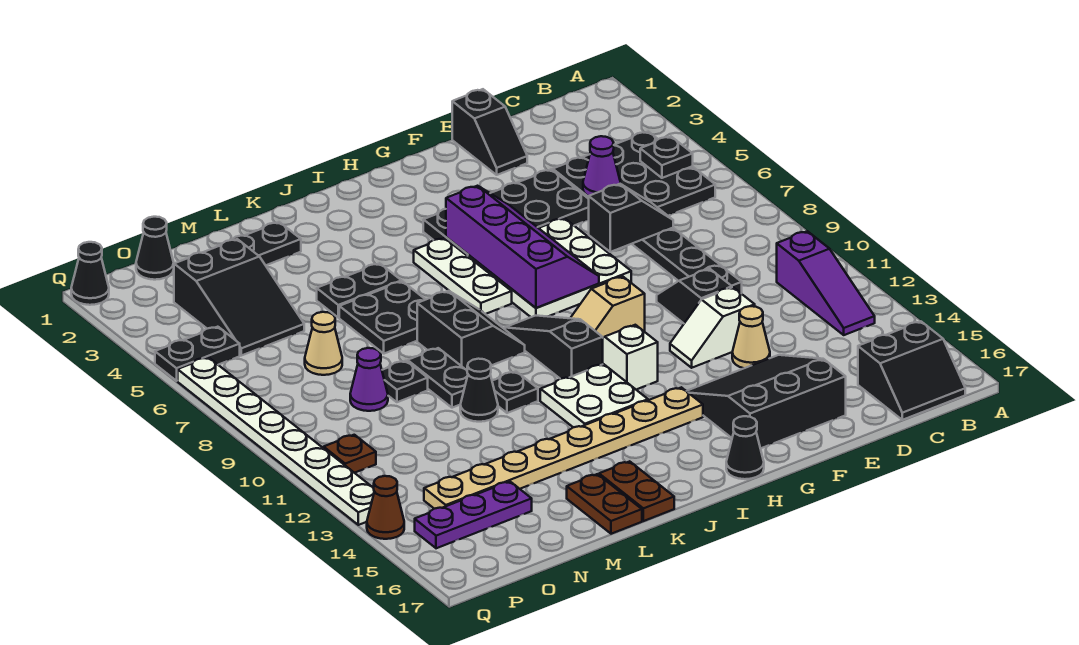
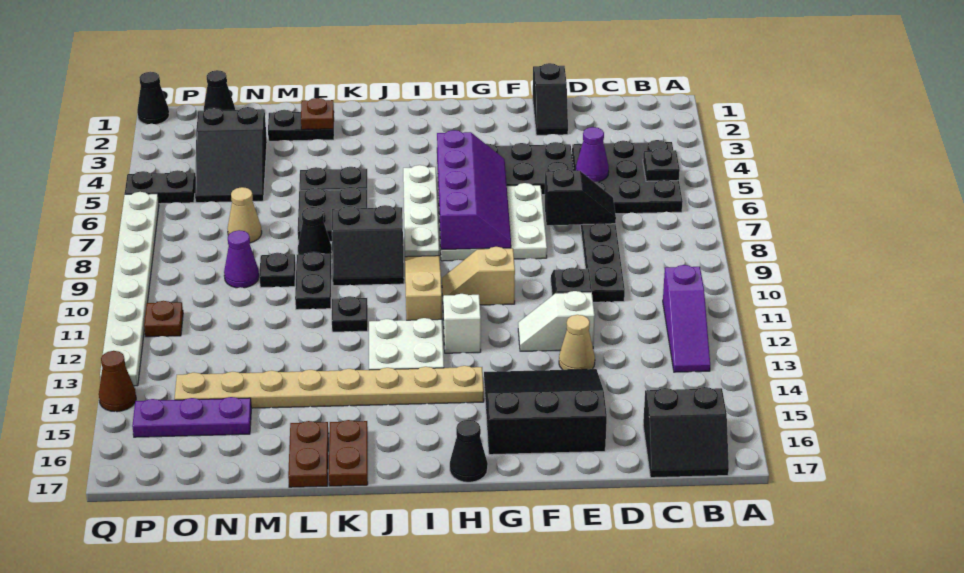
white 1x3 plate [414,238,512,314] -> white 1x4 plate [403,165,439,257]
black 1x3 slope [505,316,603,379] -> tan 1x3 slope [405,256,442,320]
black 2x2 slope [417,291,525,370] -> black 2x2 slope turned to [332,205,404,286]
none -> brown 1x1 plate [301,98,334,130]
black 1x1 cone [460,359,498,422] -> black 1x1 cone moved to [298,207,332,254]

